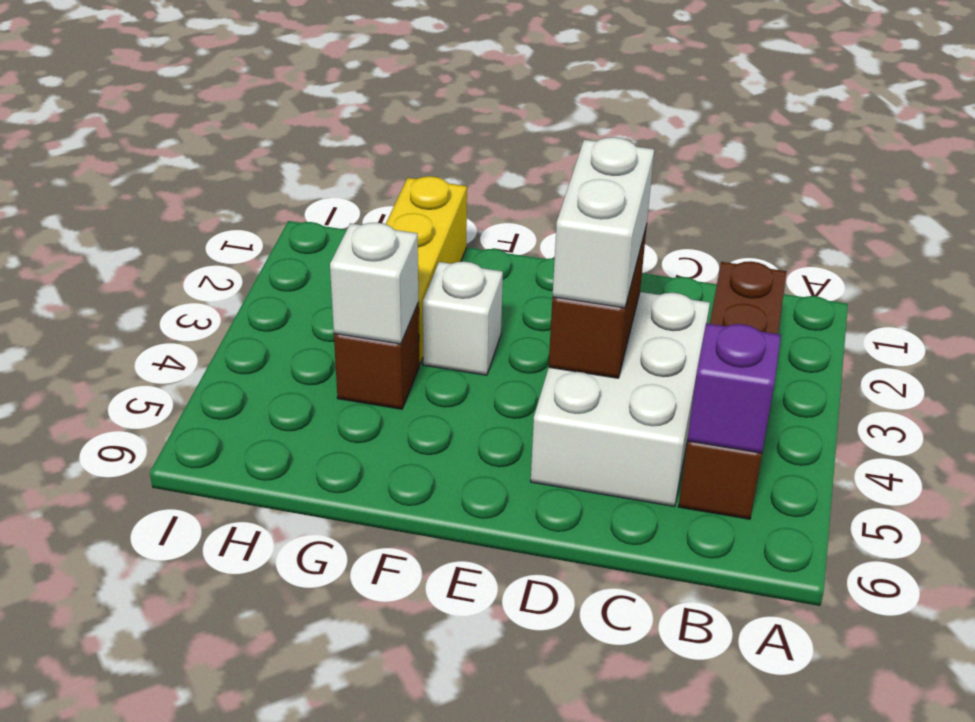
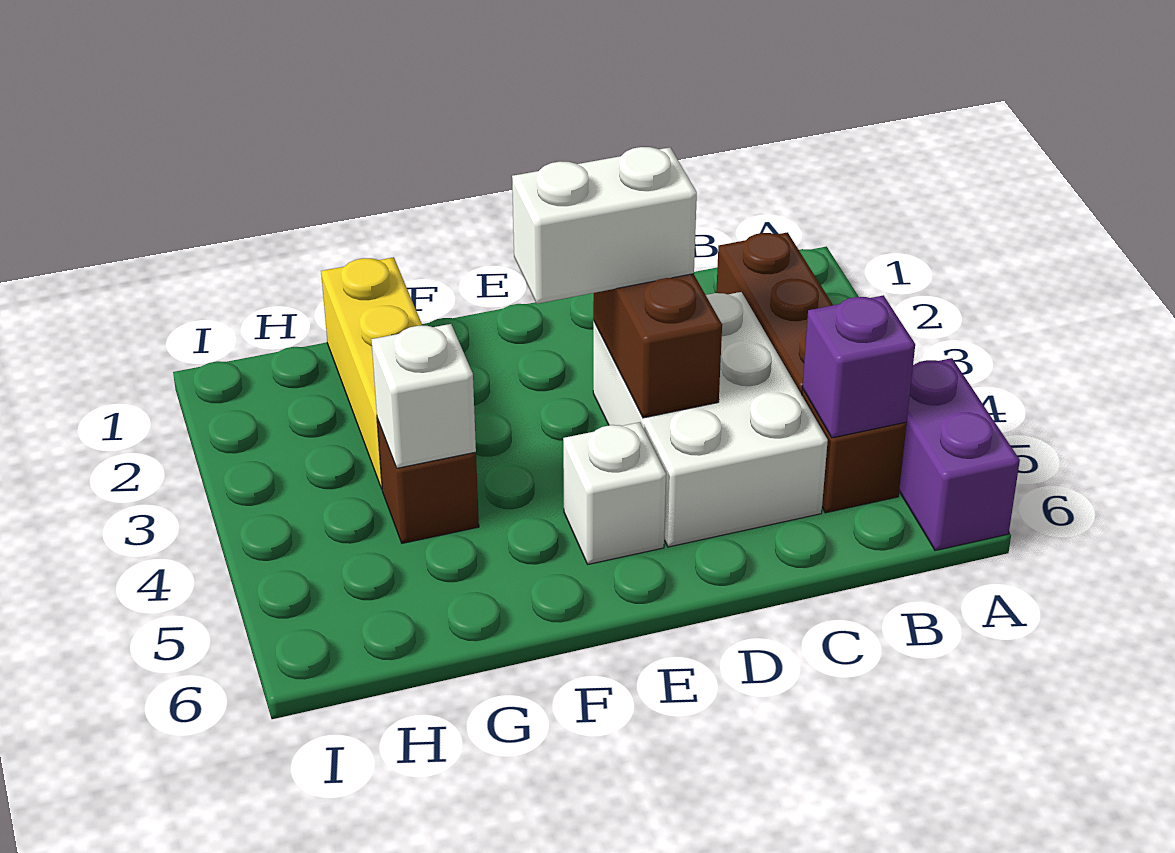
none -> purple 1x2 brick [899,358,1020,551]
white 1x2 brick [552,137,654,308] -> white 1x2 brick turned to [512,147,697,304]
white 1x1 brick [423,262,503,375] -> white 1x1 brick moved to [563,422,666,564]

